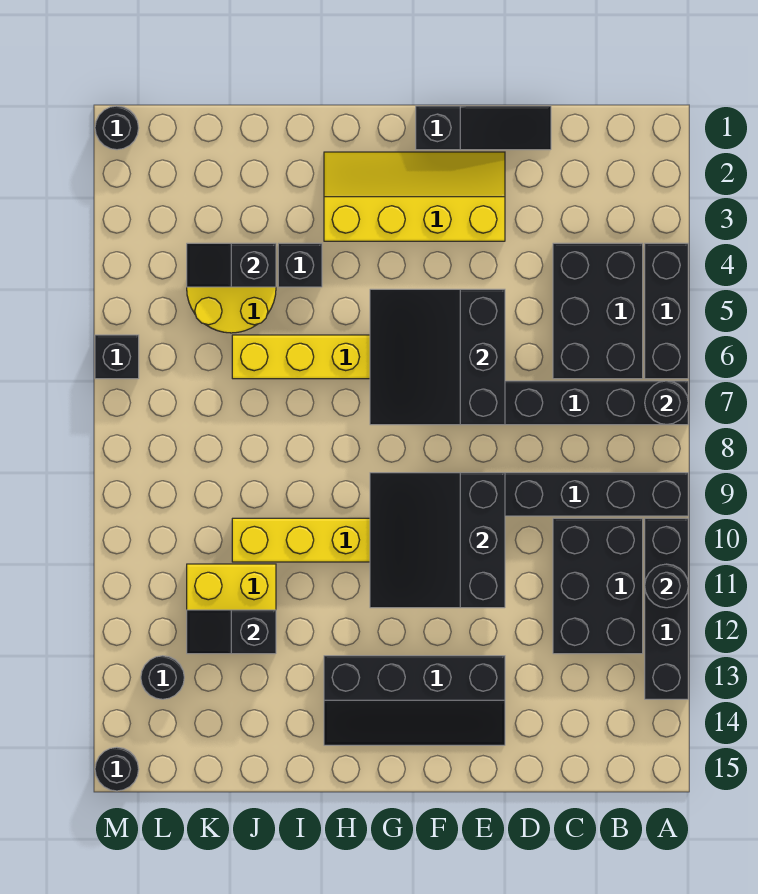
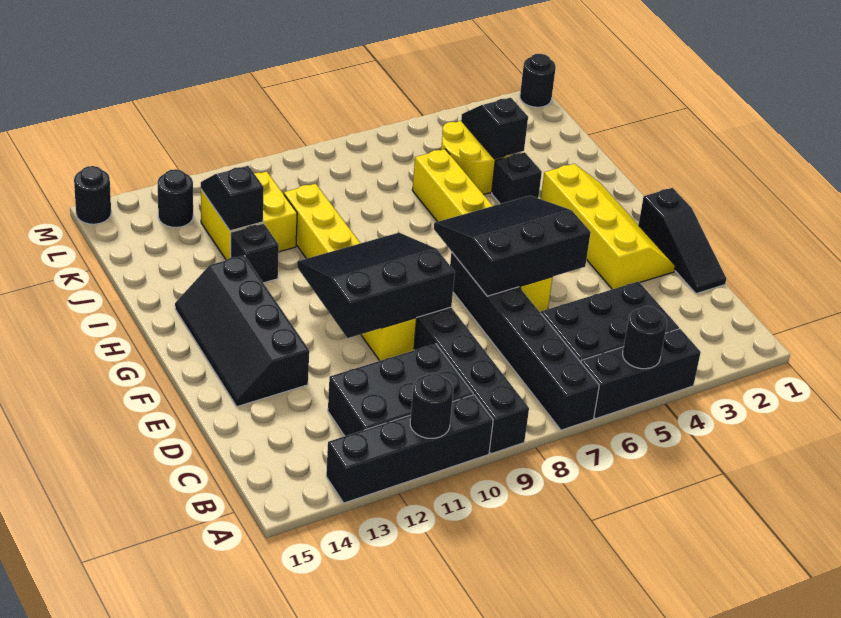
black 1x1 round brick [645,381,688,425] -> black 1x1 round brick moved to [623,306,667,369]
black 1x1 brick [95,335,139,379] -> black 1x1 brick moved to [231,223,279,283]

